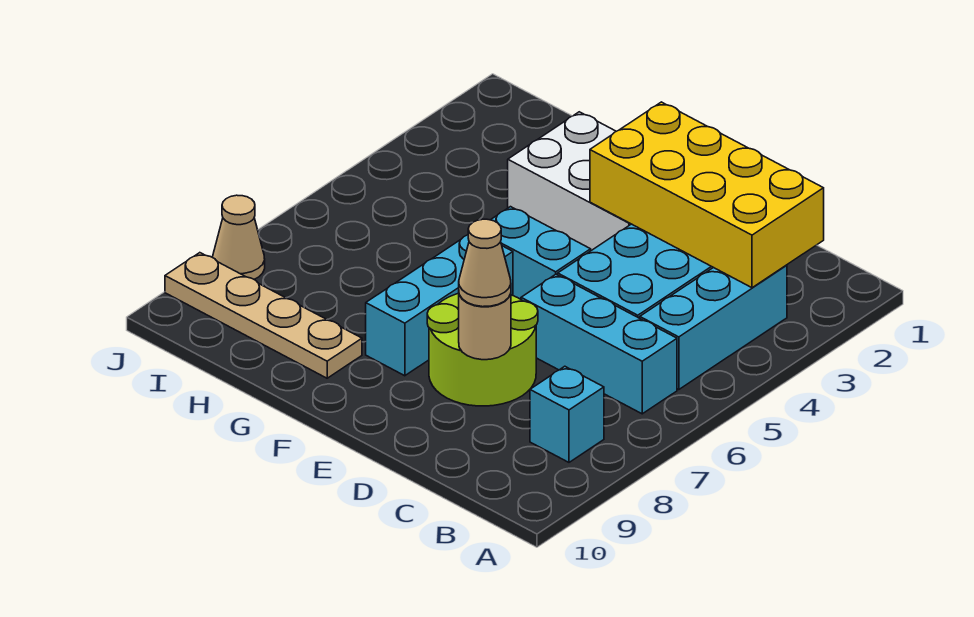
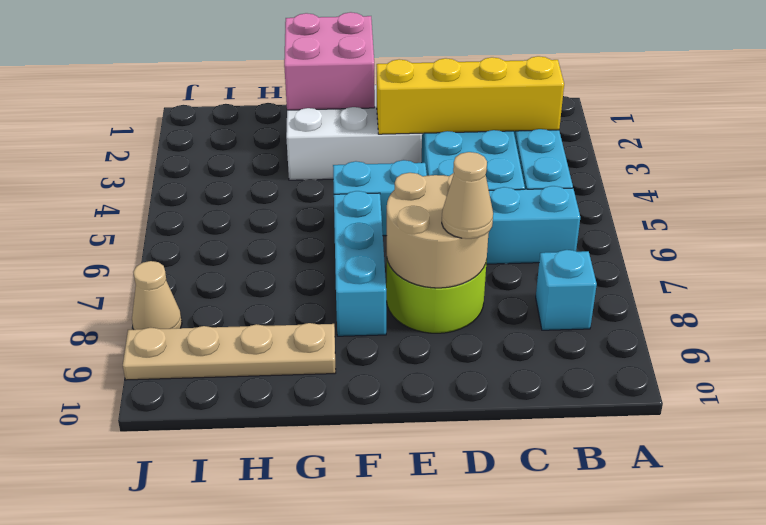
yellow 2x4 brick [590,102,824,288] -> yellow 1x4 brick [377,56,564,134]
tan 1x1 round brick [459,294,511,360] -> tan 2x2 round brick [387,173,489,288]
none -> pink 2x2 brick [284,12,375,110]

